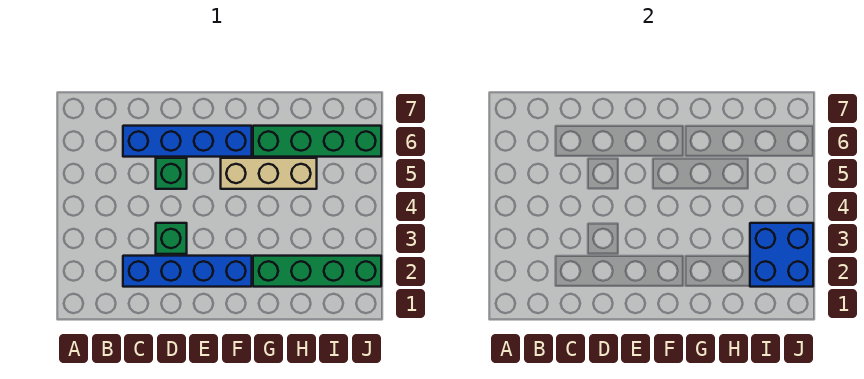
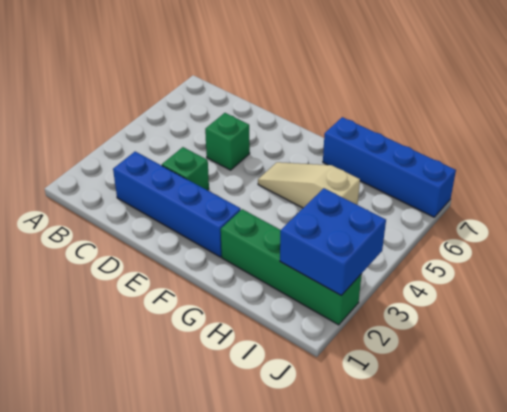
blue 1x4 brick [123,126,252,157] -> blue 1x4 brick moved to [323,117,456,217]
tan 1x3 brick [221,158,317,189] -> tan 1x3 slope [258,162,360,208]
green 1x4 brick [253,126,381,157] -> none

